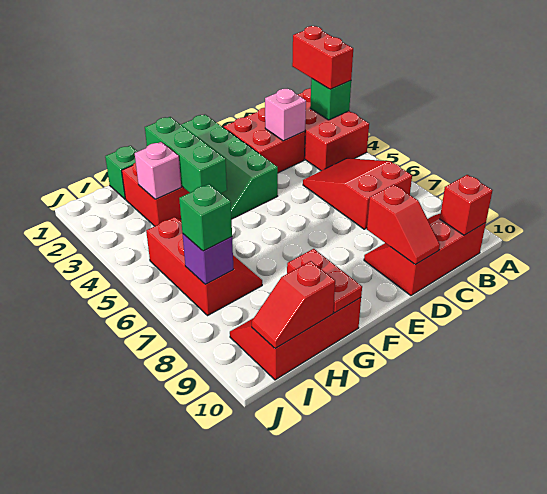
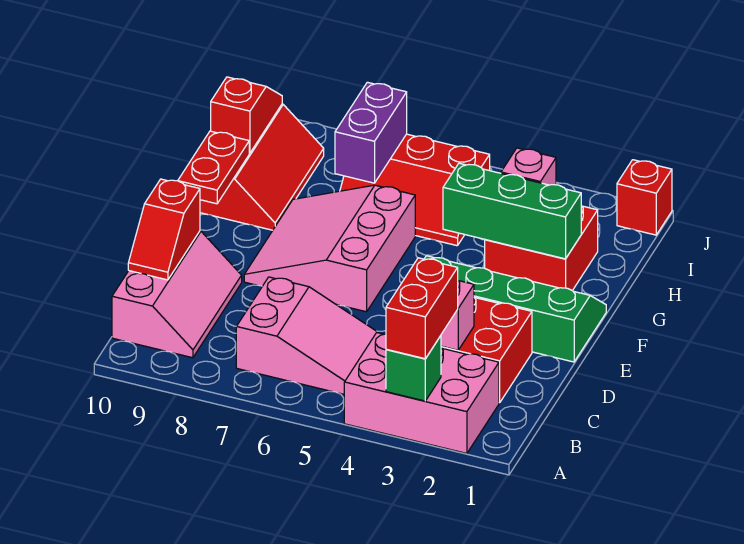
red 2x3 brick [298,88,369,171] -> pink 2x3 brick [344,333,499,453]
red 1x2 brick [292,26,353,89] -> red 1x2 brick turned to [386,258,458,359]
red 2x3 slope [303,158,412,229] -> pink 2x3 slope [236,277,378,394]
red 2x3 slope [364,213,486,295] -> pink 2x3 slope [112,231,242,358]
red 1x1 brick [440,175,493,235] -> red 1x1 brick moved to [617,160,672,235]
red 1x2 slope [367,185,440,265] -> red 1x2 slope turned to [128,179,200,280]
none -> pink 3x3 slope [244,185,415,312]
red 1x2 plate [287,249,362,313] -> red 1x2 plate turned to [178,131,249,204]
green 1x1 brick [105,146,138,199] -> none
purple 1x1 brick [183,234,234,284] -> purple 1x2 brick [335,82,407,183]
green 1x1 brick [179,184,232,251] -> none

